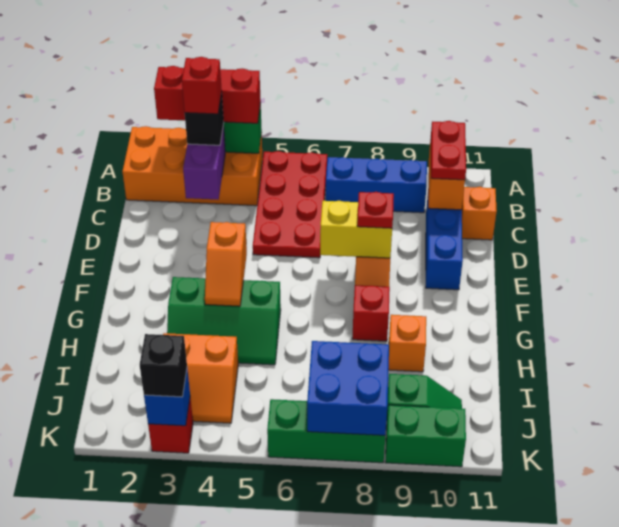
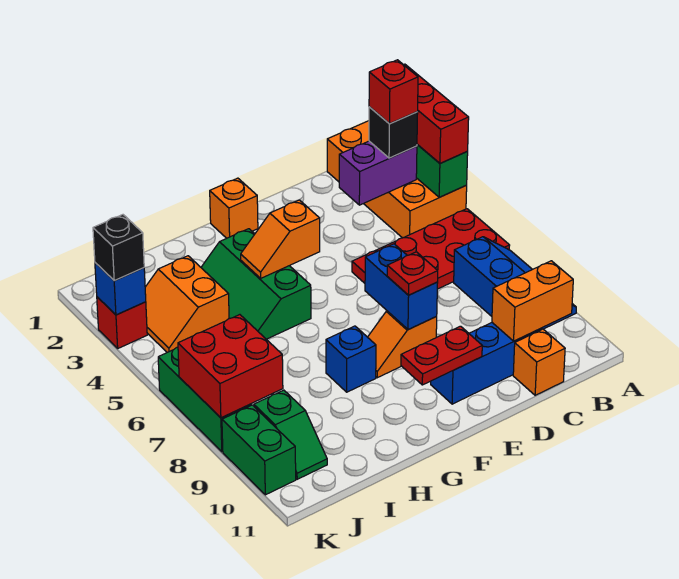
red 1x2 plate [431,121,466,180] -> red 1x2 plate moved to [401,326,482,385]
yellow 1x2 brick [320,201,392,258] -> blue 1x2 brick [365,244,438,330]
red 1x1 brick [352,285,390,341] -> blue 1x1 brick [326,326,376,392]
orange 1x1 brick [388,315,426,372] -> orange 1x1 brick moved to [210,178,258,238]
blue 2x2 brick [307,341,389,435] -> red 2x2 brick [178,315,283,418]

